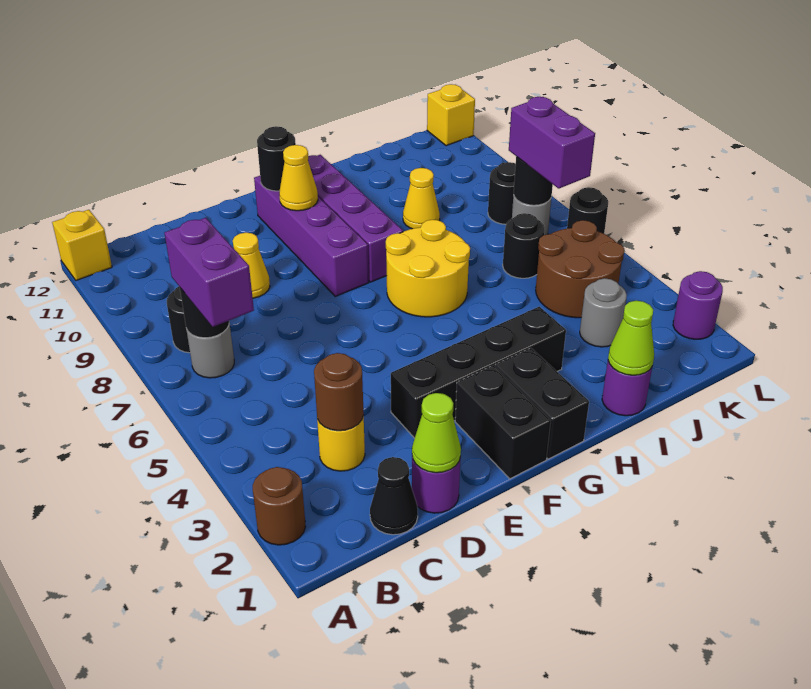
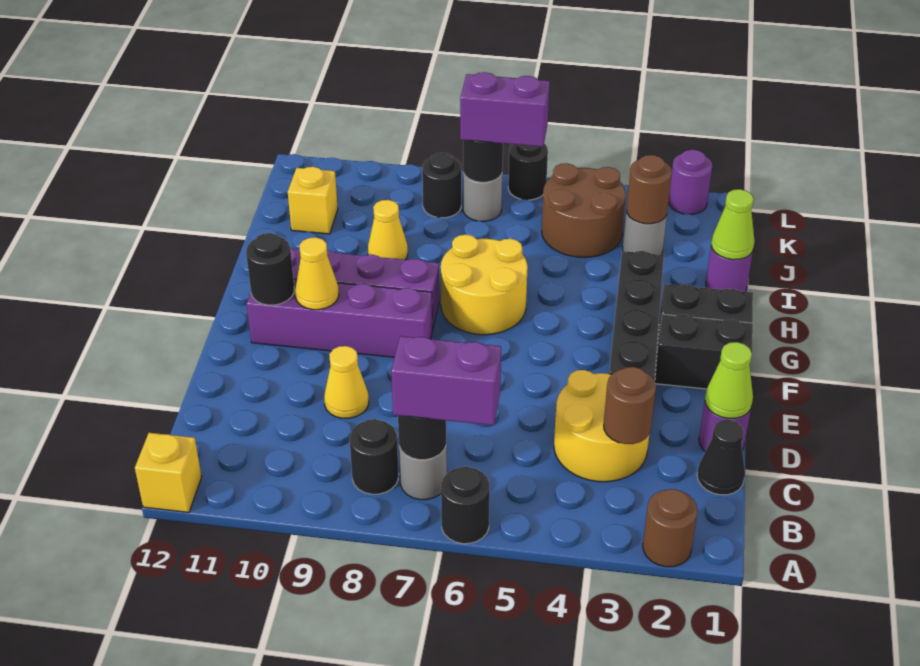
yellow 1x1 round brick [317,416,365,471] -> yellow 2x2 round brick [554,370,649,482]
none -> brown 1x1 round brick [626,155,672,224]
black 1x1 round brick [503,213,545,278] -> black 1x1 round brick moved to [441,467,490,544]
yellow 1x1 brick [427,84,475,146] -> yellow 1x1 brick moved to [288,167,338,234]

